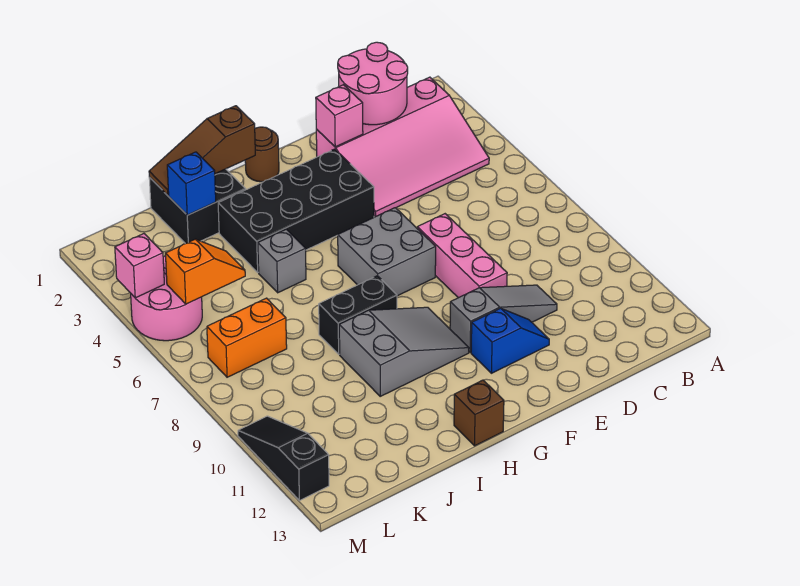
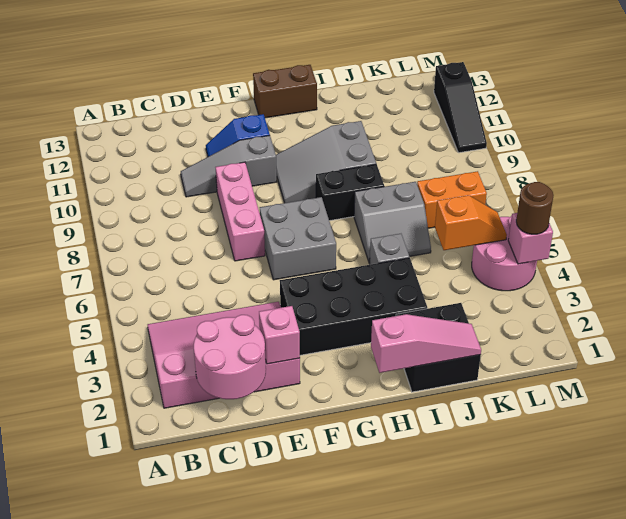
brown 1x1 round brick [245,127,279,182] -> brown 1x1 round brick moved to [516,182,554,234]
brown 1x3 slope [149,106,255,195] -> pink 1x3 slope [371,314,481,373]
brown 1x1 brick [454,380,504,446] -> brown 1x2 brick [253,65,317,118]
none -> grey 2x2 slope [354,182,431,263]
blue 1x1 brick [167,152,216,215] -> none
orange 1x2 slope [165,239,245,304] -> orange 1x2 slope turned to [435,195,507,250]

